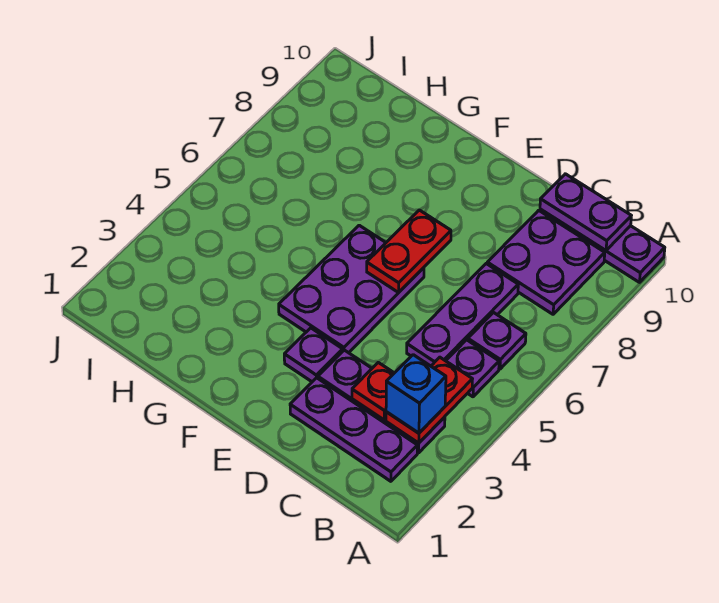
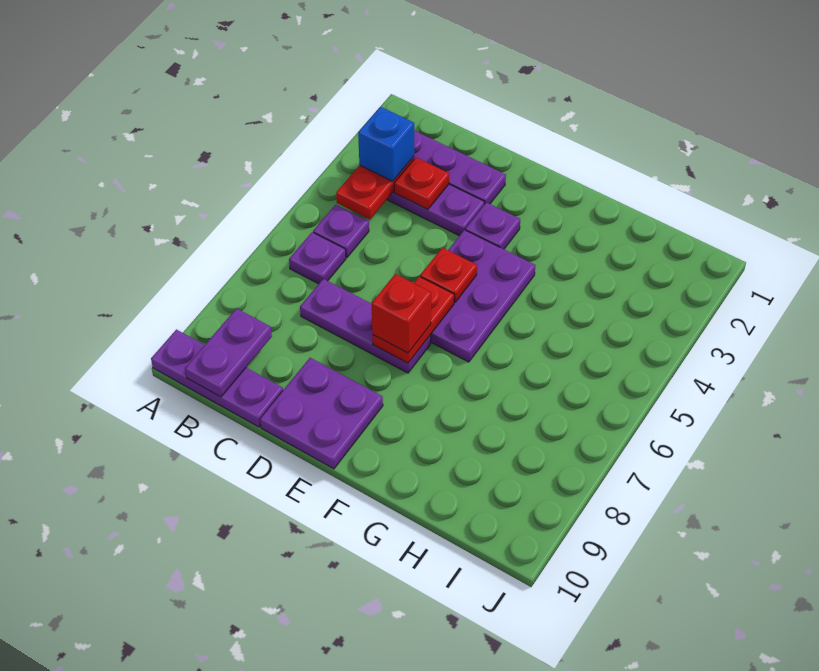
purple 2x2 plate [487,210,605,314] -> purple 2x2 plate moved to [260,358,383,469]
purple 1x2 plate [540,174,631,250] -> purple 1x2 plate turned to [185,308,272,397]
purple 1x3 plate [407,264,518,366] -> purple 1x3 plate turned to [300,279,431,373]
none -> red 1x1 plate [420,248,477,303]
none -> red 1x1 brick [372,274,431,353]

